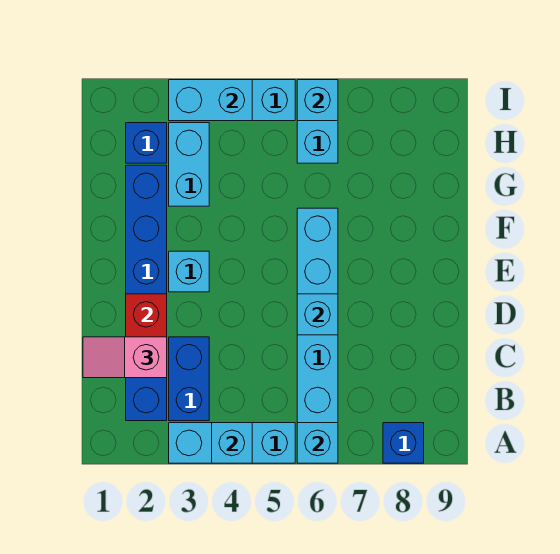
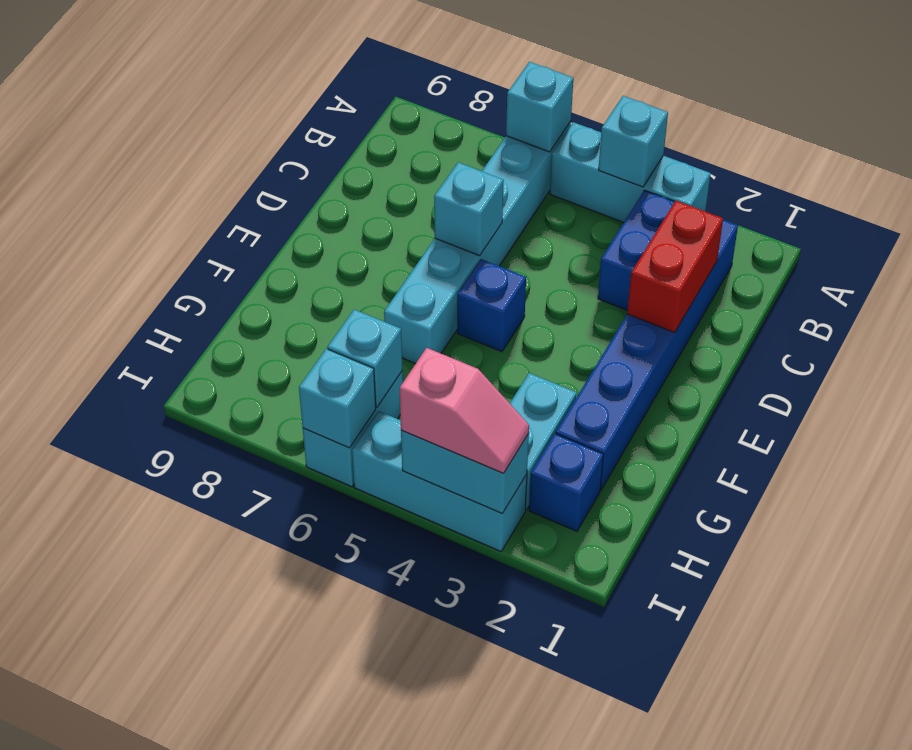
blue 1x1 brick [383,423,424,463] -> blue 1x1 brick moved to [457,259,526,352]
pink 1x2 slope [83,337,167,378] -> pink 1x2 slope moved to [400,348,529,473]
cyan 1x1 brick [169,251,209,292] -> cyan 1x1 brick moved to [327,310,402,407]

